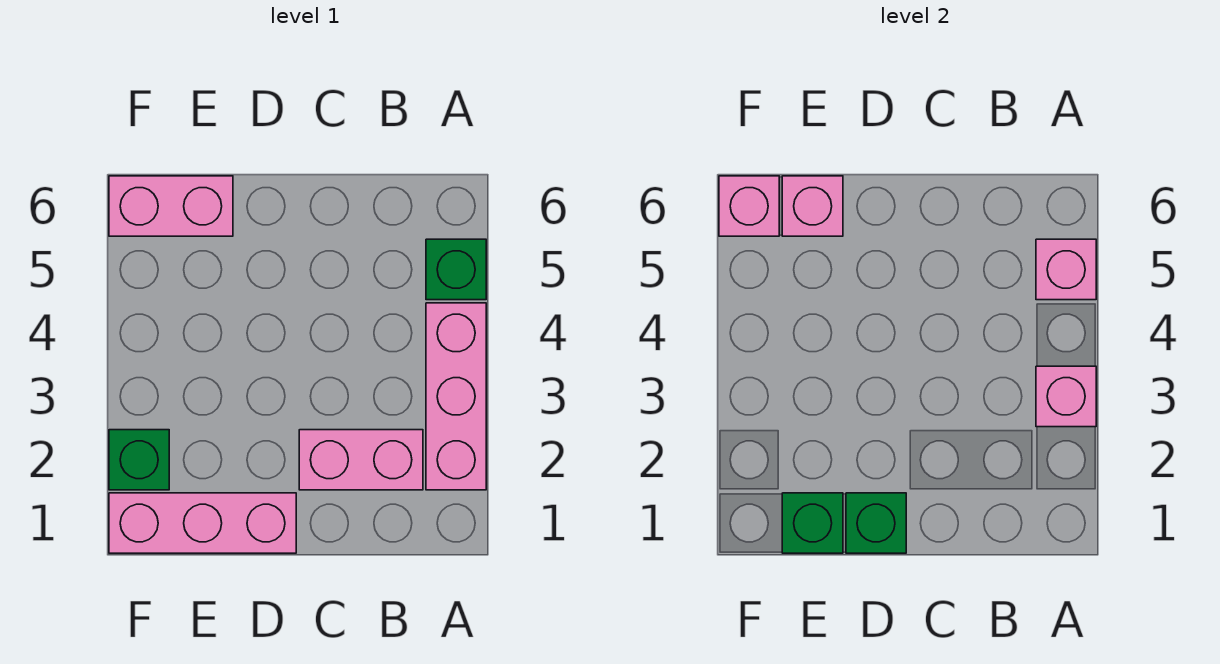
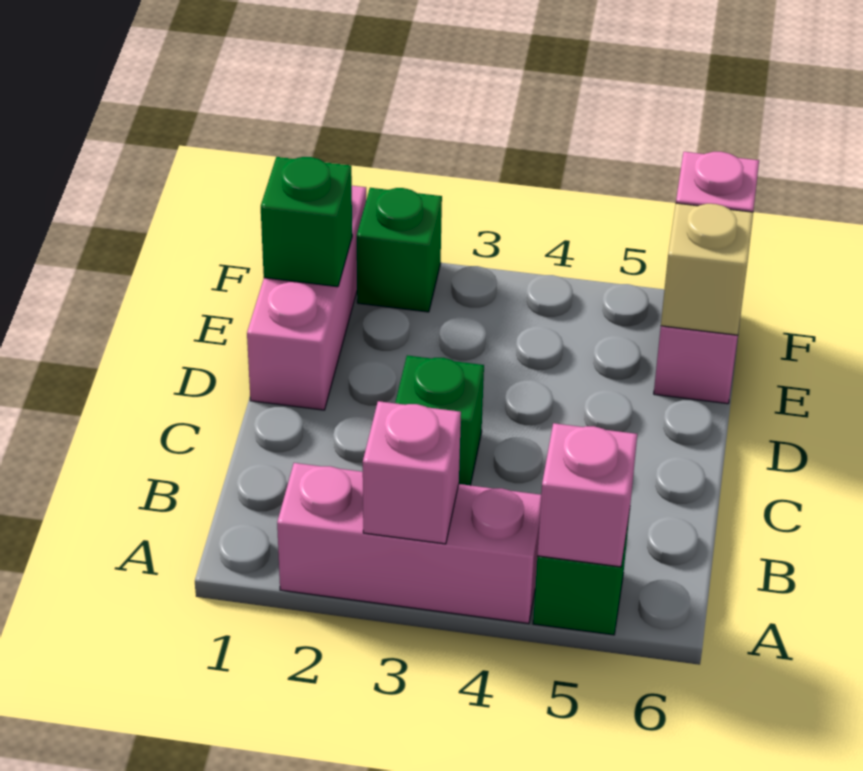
pink 1x2 brick [299,430,423,490] -> none
green 1x1 brick [846,493,906,553] -> green 1x1 brick moved to [395,355,484,485]
pink 1x1 brick [782,176,843,236] -> tan 1x1 brick [661,203,753,335]

